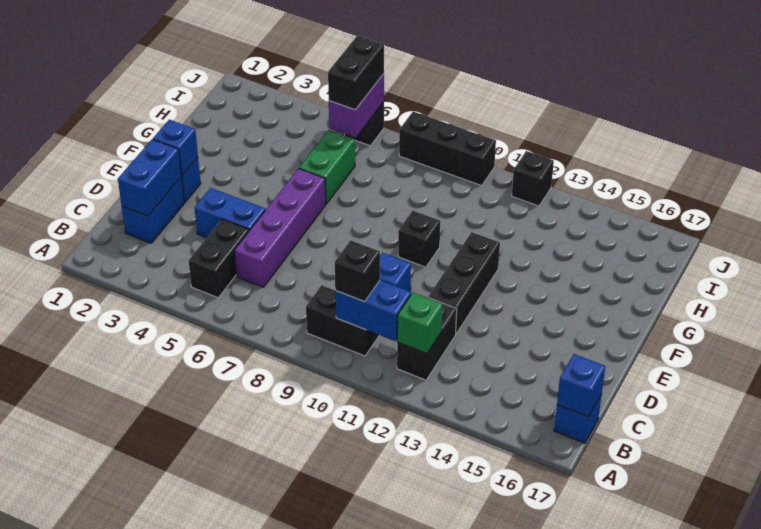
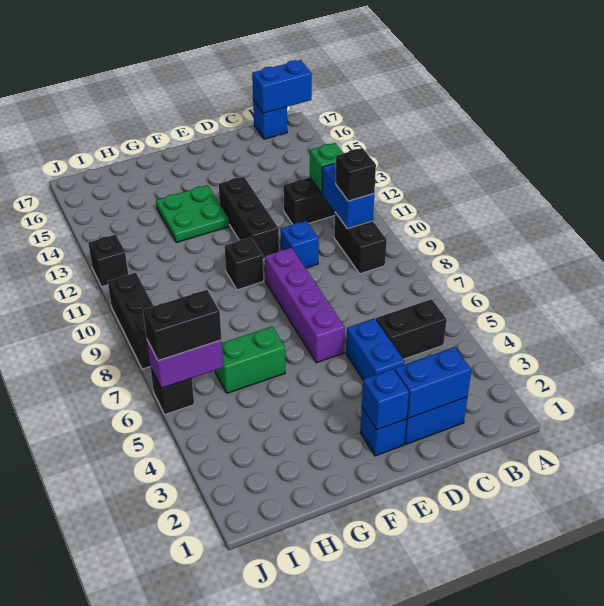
blue 1x1 brick [557,354,605,417] -> blue 1x2 brick [252,60,312,113]
purple 1x4 brick [234,169,326,287] -> purple 1x4 brick turned to [265,248,345,363]
black 1x3 brick [428,232,500,334] -> black 1x3 brick turned to [219,177,279,259]
none -> green 2x2 plate [156,185,229,242]

